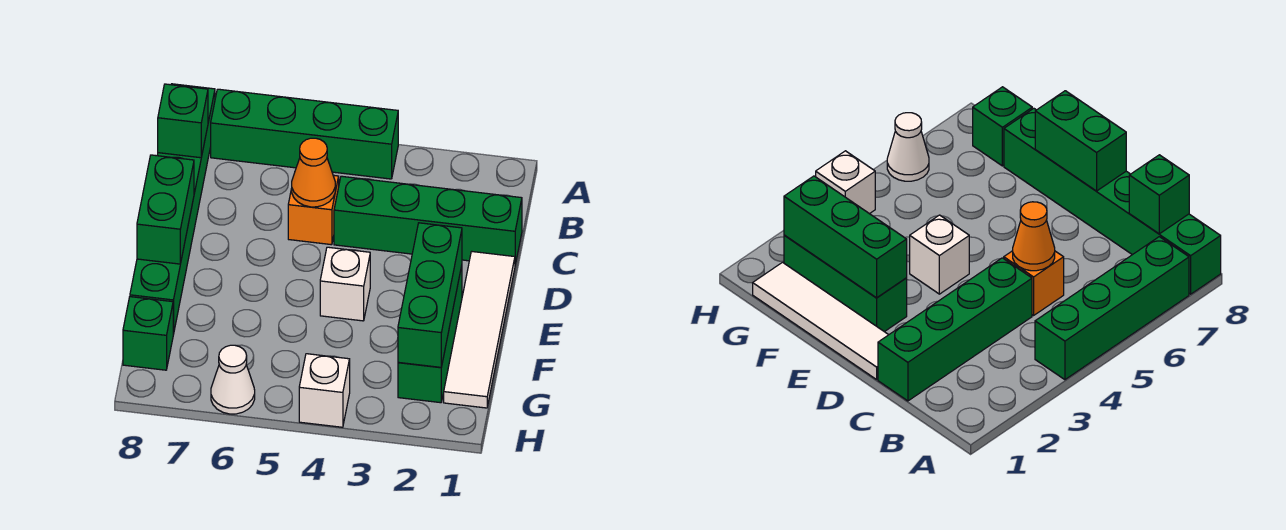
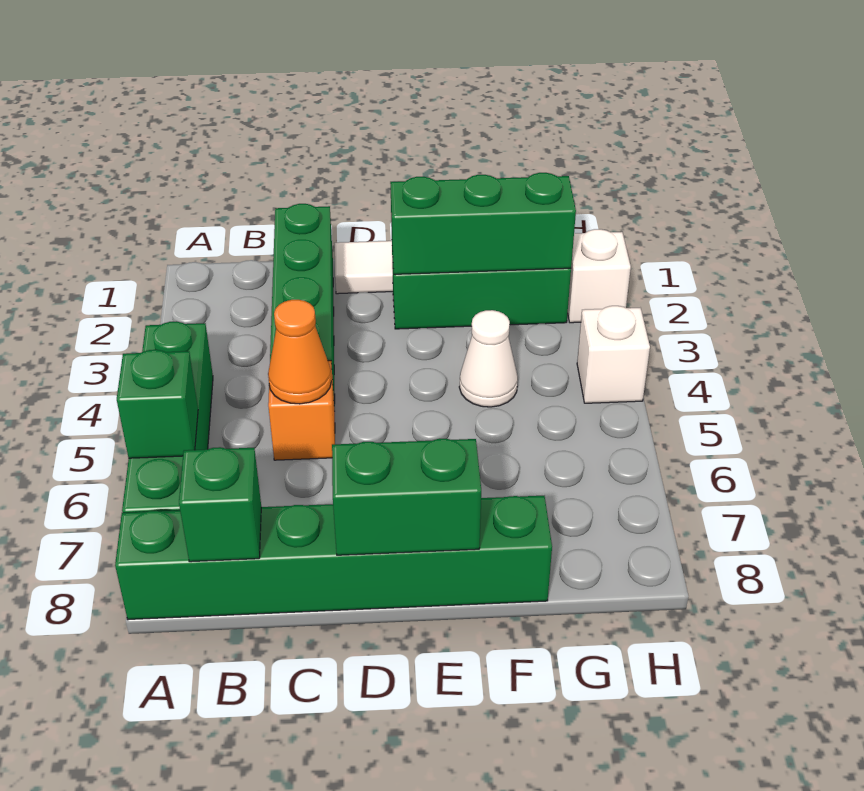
white 1x1 brick [320,247,370,321] -> white 1x1 brick moved to [568,229,631,323]
green 1x1 brick [123,297,173,370] -> green 1x1 brick moved to [117,350,198,458]
white 1x1 cone [211,345,255,414] -> white 1x1 cone moved to [459,310,518,407]

